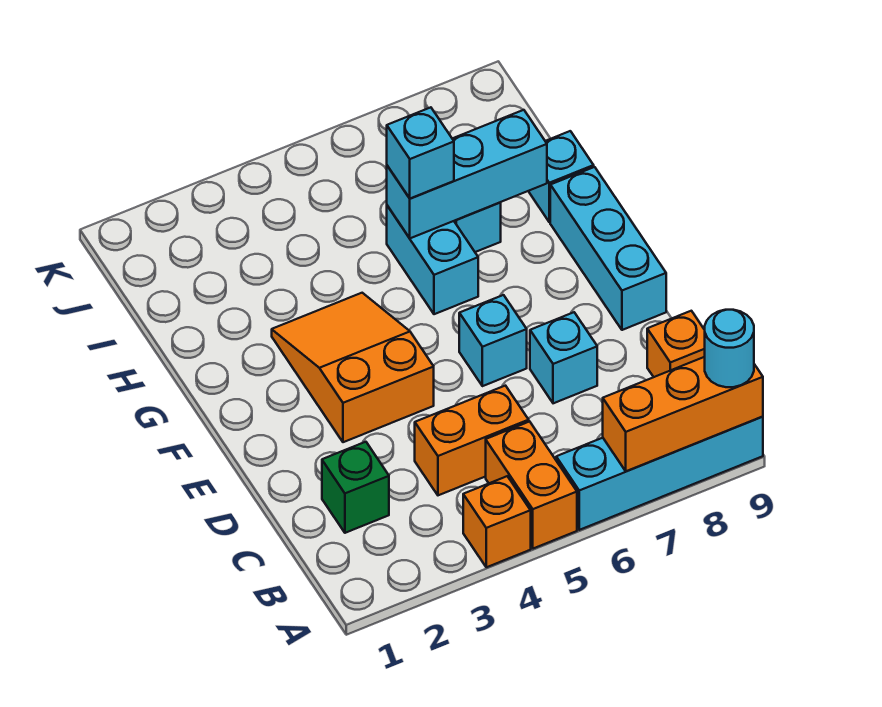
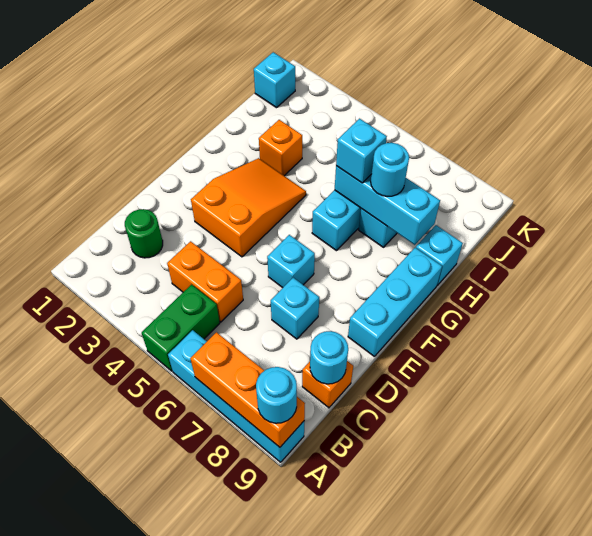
orange 1x1 brick [463,476,531,567] -> orange 1x1 brick moved to [259,120,302,176]
orange 1x2 brick [486,421,577,549] -> green 1x2 brick [141,285,220,371]
green 1x1 brick [322,442,389,533] -> green 1x1 round brick [125,209,163,258]
none -> cyan 1x1 round brick [310,331,348,384]
none -> cyan 1x1 round brick [371,143,409,196]
none -> cyan 1x1 brick [254,52,295,108]

